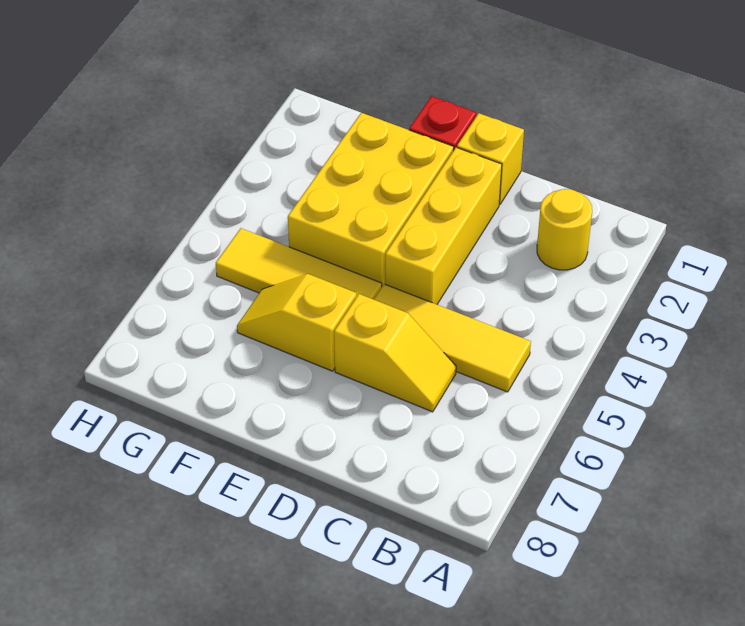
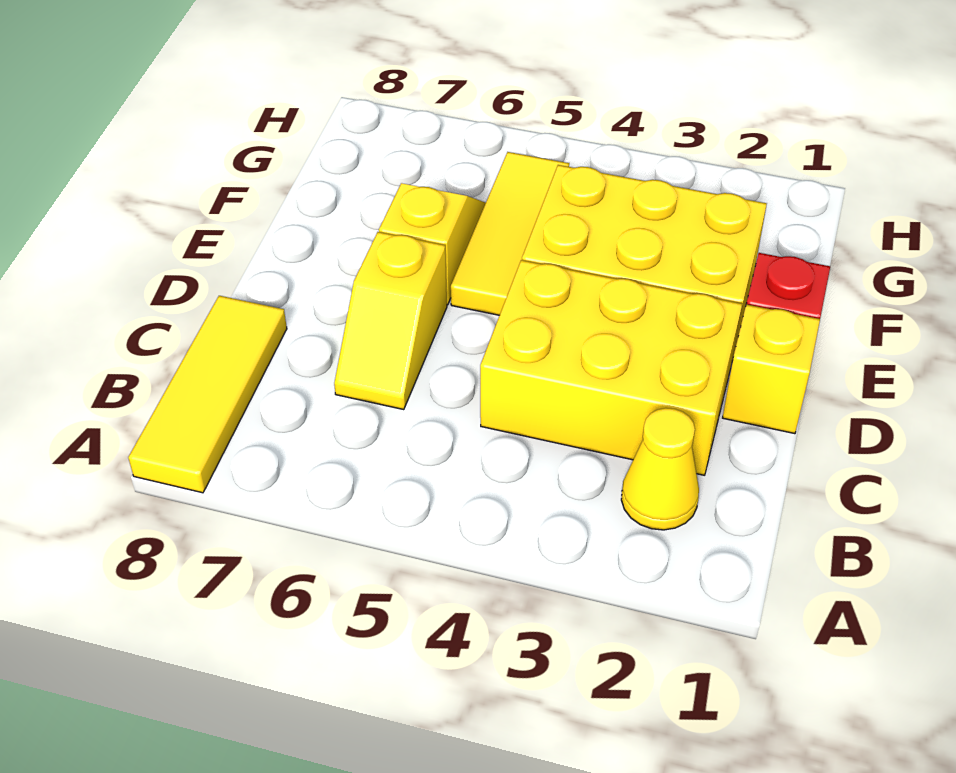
yellow 1x1 round brick [537,189,592,270] -> yellow 1x1 cone [621,408,699,530]
yellow 1x3 tile [374,284,531,392] -> yellow 1x3 tile moved to [128,296,287,493]
yellow 1x3 brick [385,147,502,304] -> yellow 2x3 brick [480,260,742,475]

